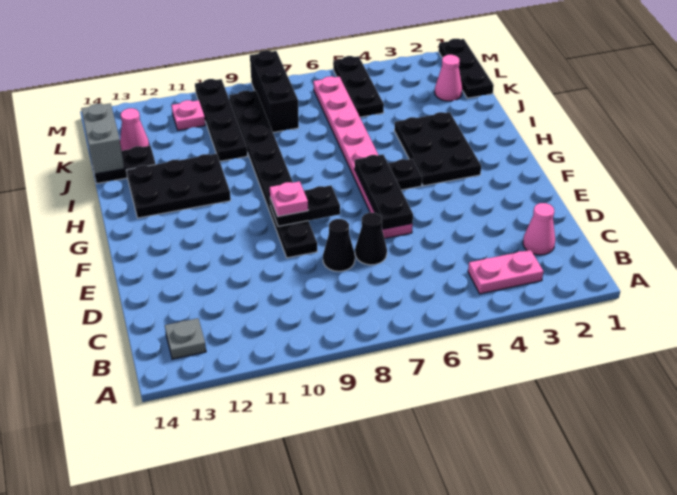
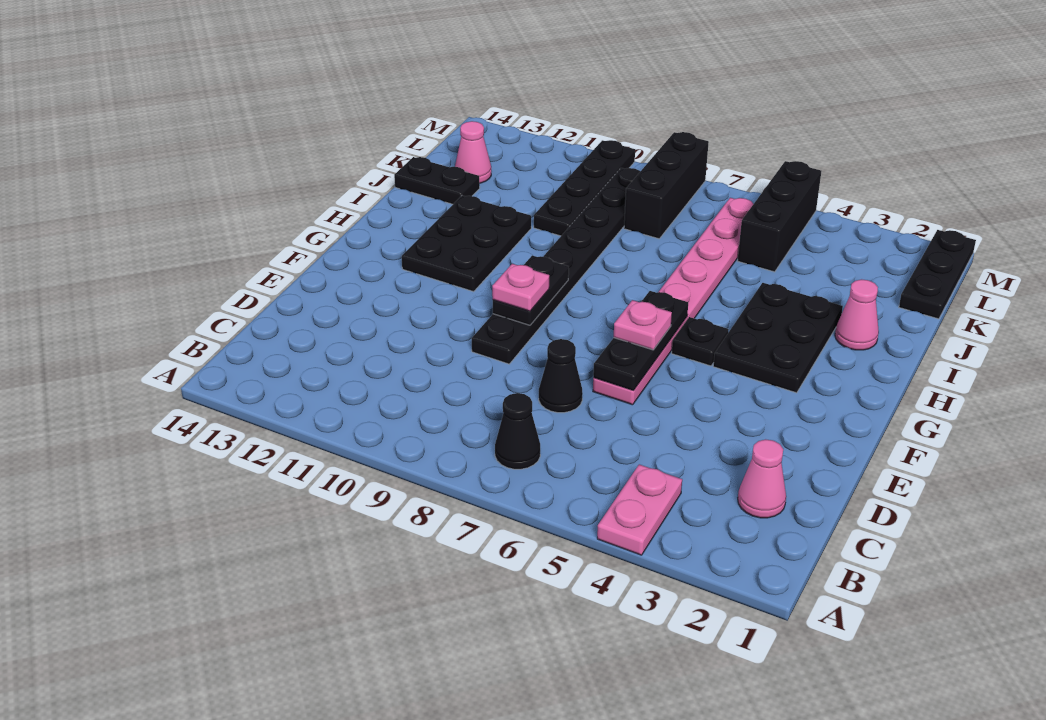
pink 1x2 plate [468,250,544,294] -> pink 1x2 plate turned to [597,464,682,555]
grey 1x1 plate [165,318,206,359] -> none
black 1x1 cone [323,219,355,271] -> black 1x1 cone moved to [495,393,540,469]
black 1x2 plate [270,186,340,226] -> black 1x2 plate turned to [493,255,569,325]
black 2x3 plate [126,154,231,218] -> black 2x3 plate turned to [402,196,531,292]
grey 1x2 brick [81,103,124,174] -> none
pink 1x1 cone [435,55,462,101] -> pink 1x1 cone moved to [835,279,879,350]
black 1x3 plate [333,56,384,117] -> black 1x3 brick [738,161,821,272]
pink 1x1 plate [172,100,205,130] -> pink 1x1 plate moved to [614,300,672,350]

